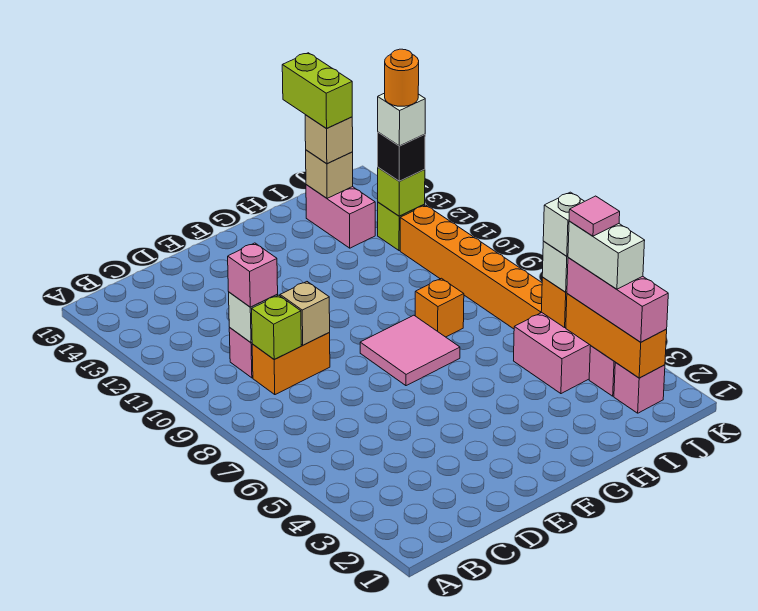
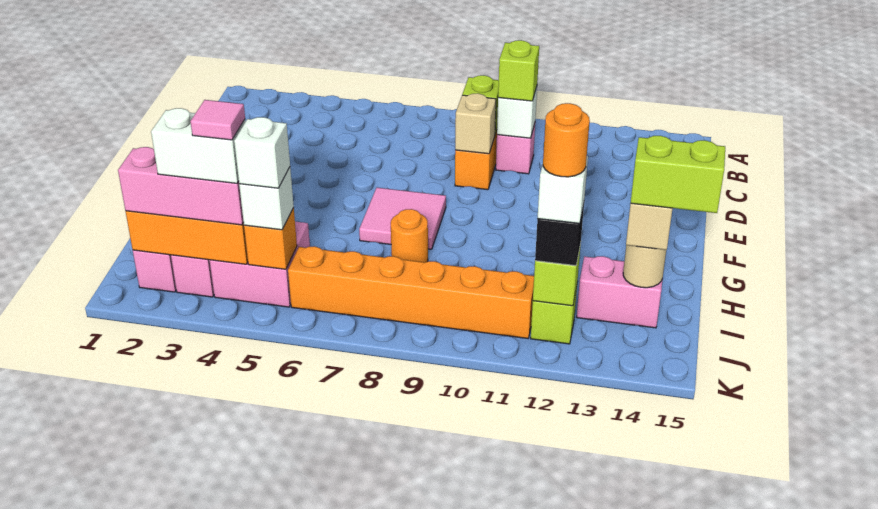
pink 1x1 brick [228,243,278,307] -> lime 1x1 brick [498,40,539,101]
orange 1x1 brick [415,278,464,337] -> orange 1x1 round brick [391,209,428,262]
tan 1x1 brick [306,150,353,198] -> tan 1x1 round brick [623,245,666,288]

